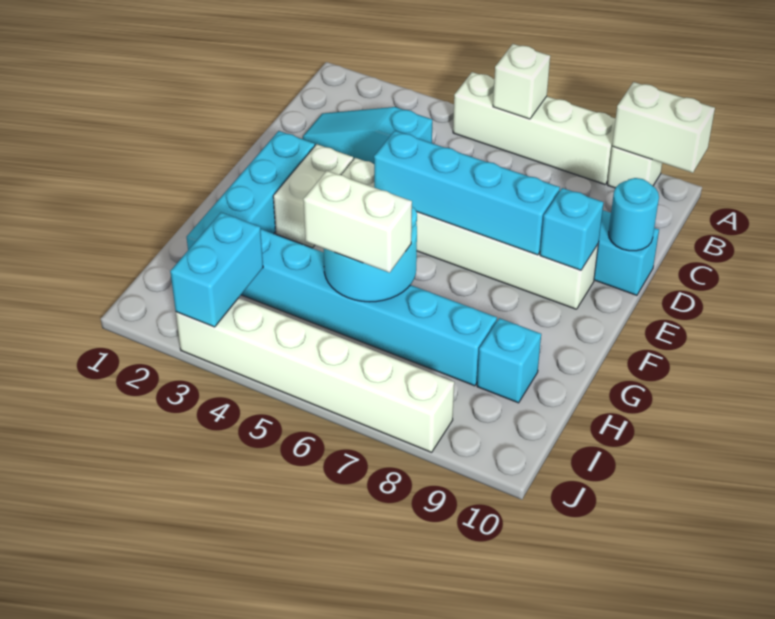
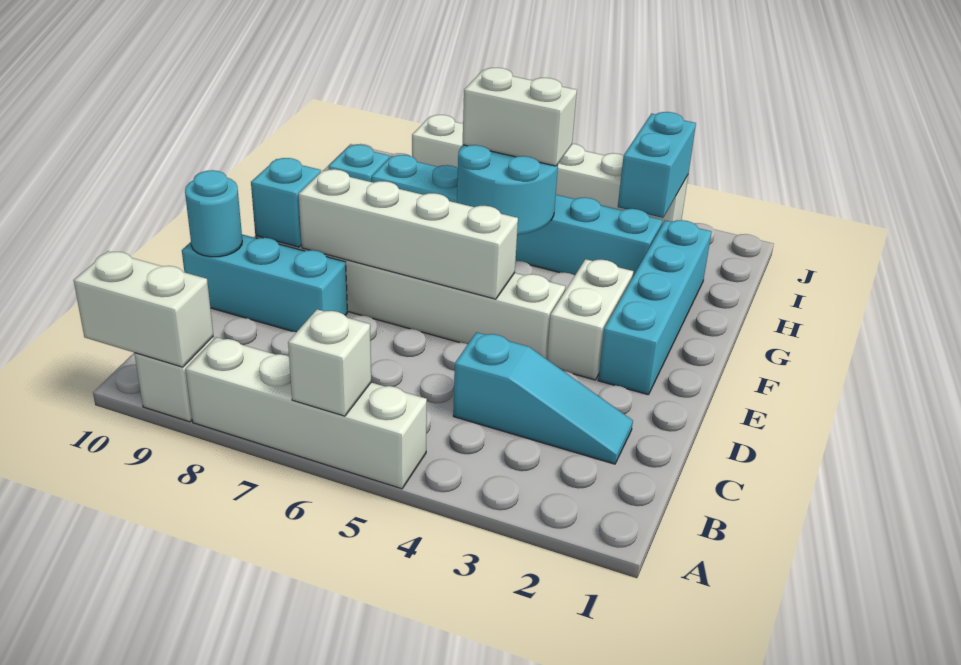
cyan 1x4 brick [374,131,560,255] -> white 1x4 brick [299,169,518,299]

